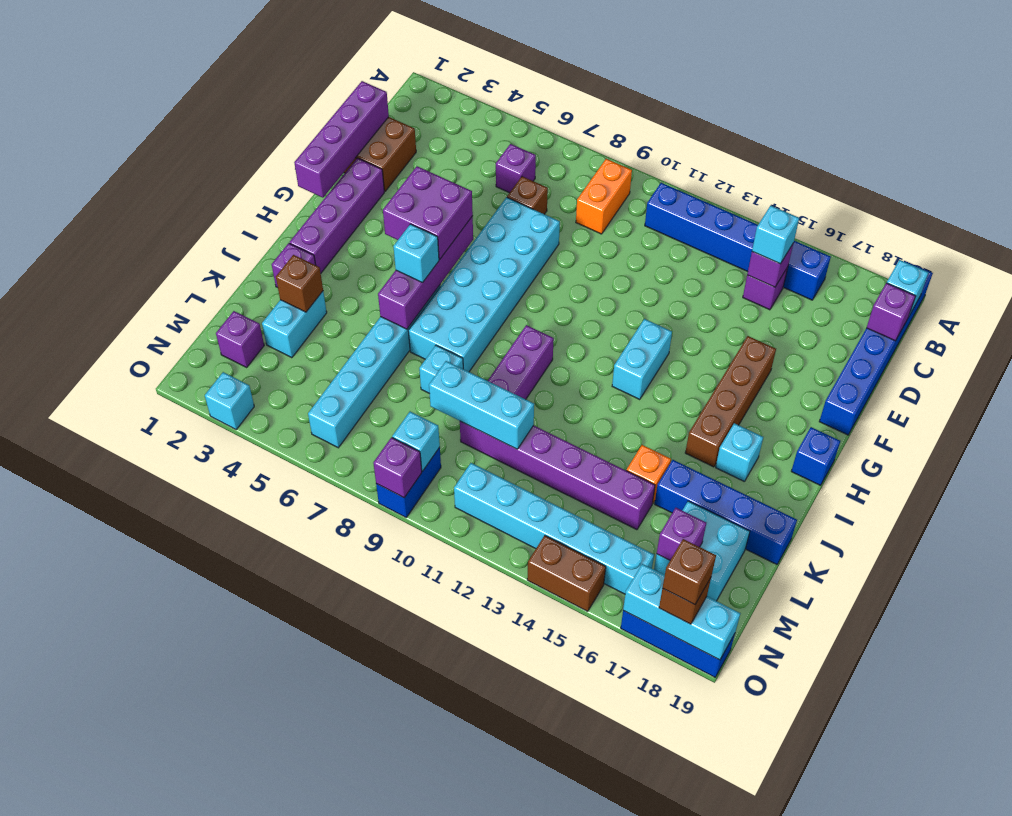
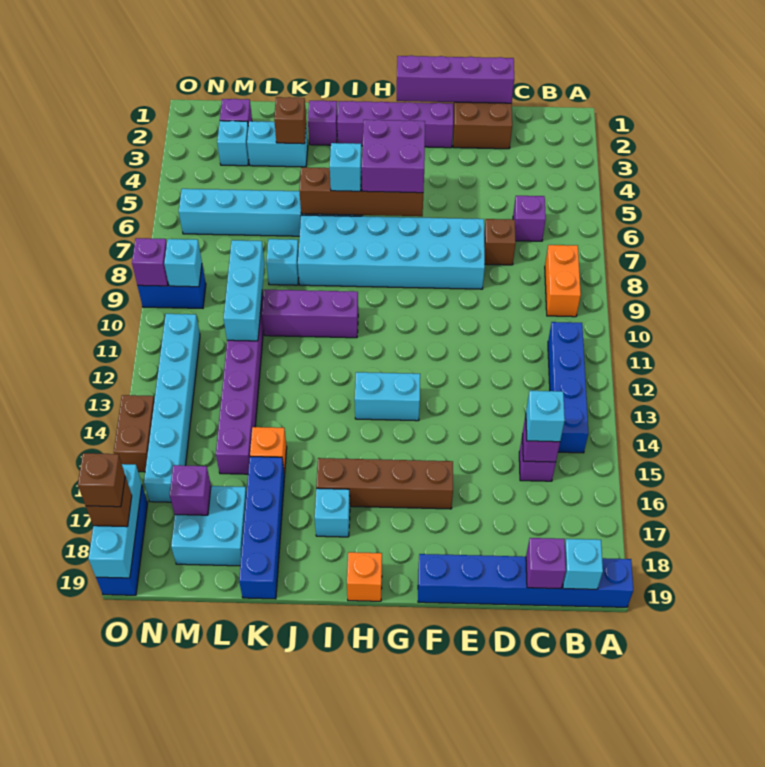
orange 1x2 brick [576,159,632,234] -> orange 1x2 brick turned to [545,245,581,317]
blue 1x6 brick [645,183,831,300] -> blue 1x4 brick [548,322,589,453]
purple 1x4 brick [378,216,473,329] -> brown 1x4 brick [299,167,423,216]
blue 1x1 brick [791,427,840,485] -> orange 1x1 brick [347,552,382,601]
cyan 1x1 brick [205,372,254,429] -> cyan 1x1 brick moved to [217,121,249,166]

